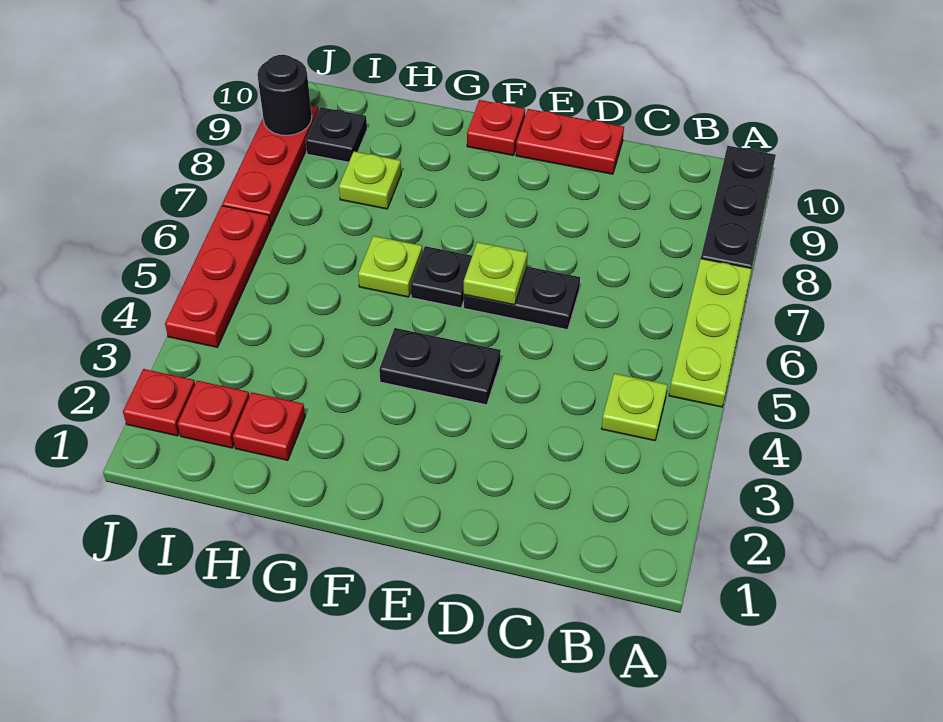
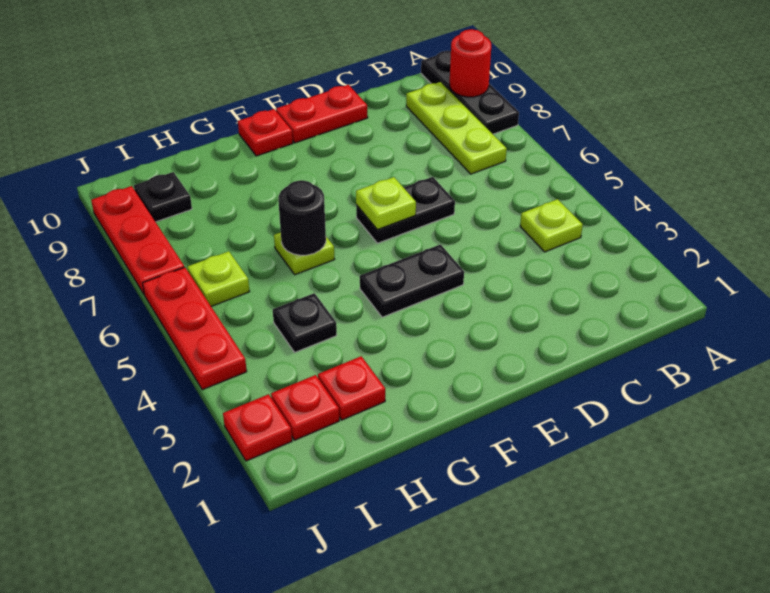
lime 1x3 plate [669,259,752,407] -> lime 1x3 plate moved to [406,82,507,174]
none -> red 1x1 round brick [450,29,491,97]
black 1x1 plate [411,246,472,308] -> black 1x1 plate moved to [273,293,337,352]
lime 1x1 plate [339,151,401,209] -> lime 1x1 plate moved to [187,251,250,306]
black 1x1 round brick [257,55,312,135] -> black 1x1 round brick moved to [278,180,326,255]

